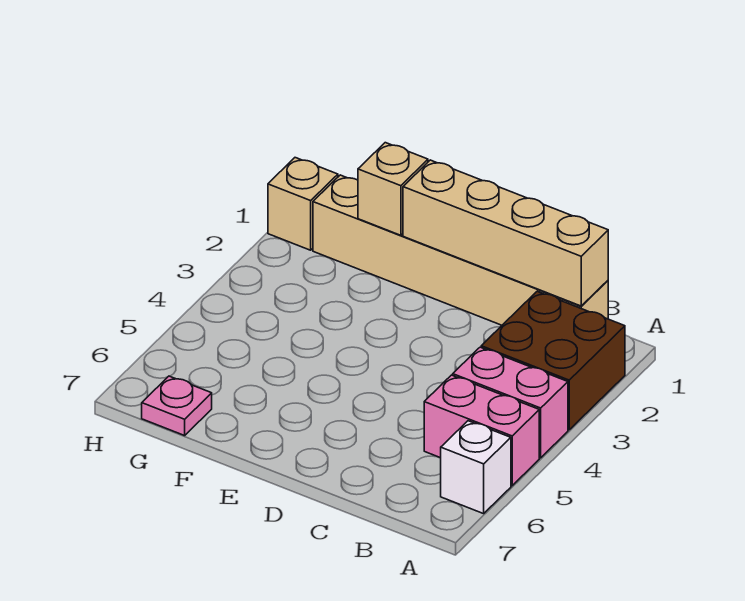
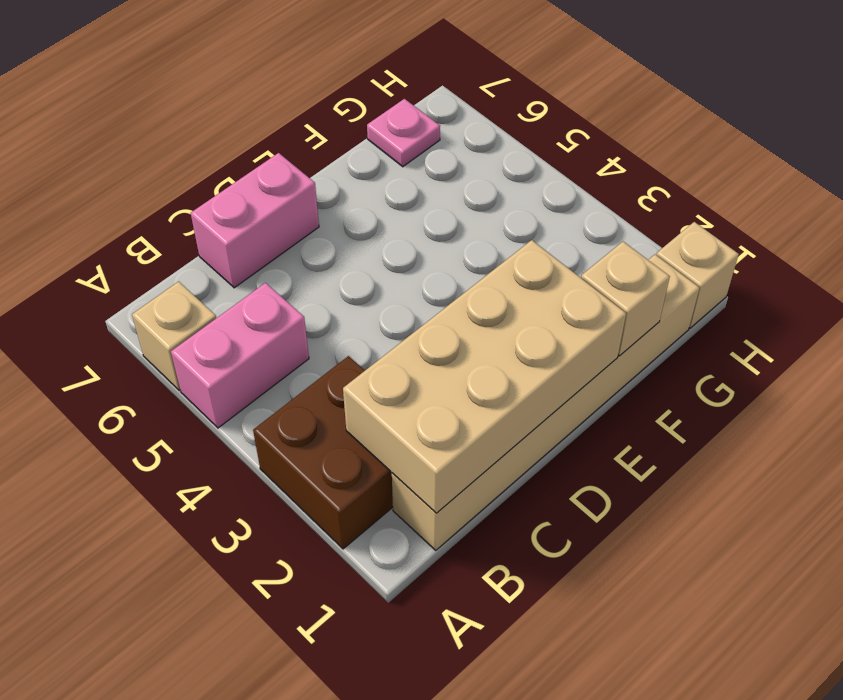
pink 1x2 brick [453,347,568,458] -> pink 1x2 brick moved to [191,153,319,288]
white 1x1 brick [441,421,511,514] -> tan 1x1 brick [132,282,216,391]
tan 1x4 brick [403,160,608,306] -> tan 2x4 brick [343,240,626,513]

